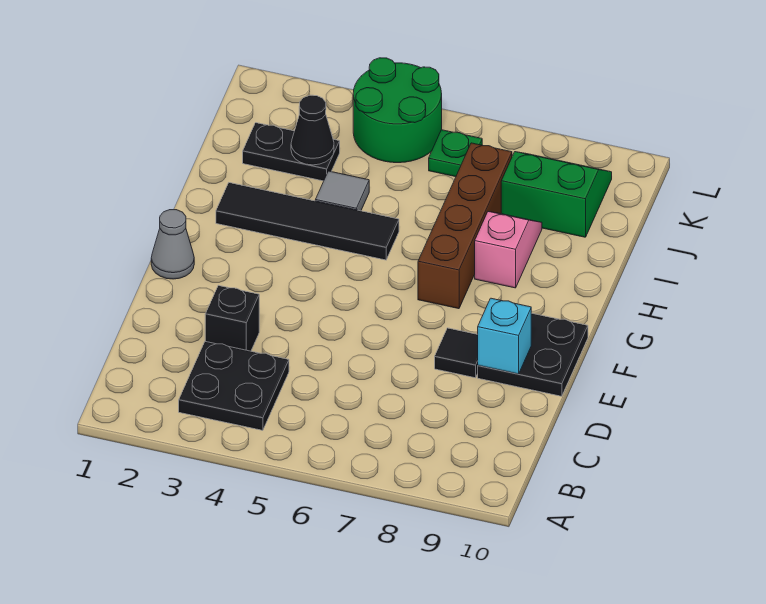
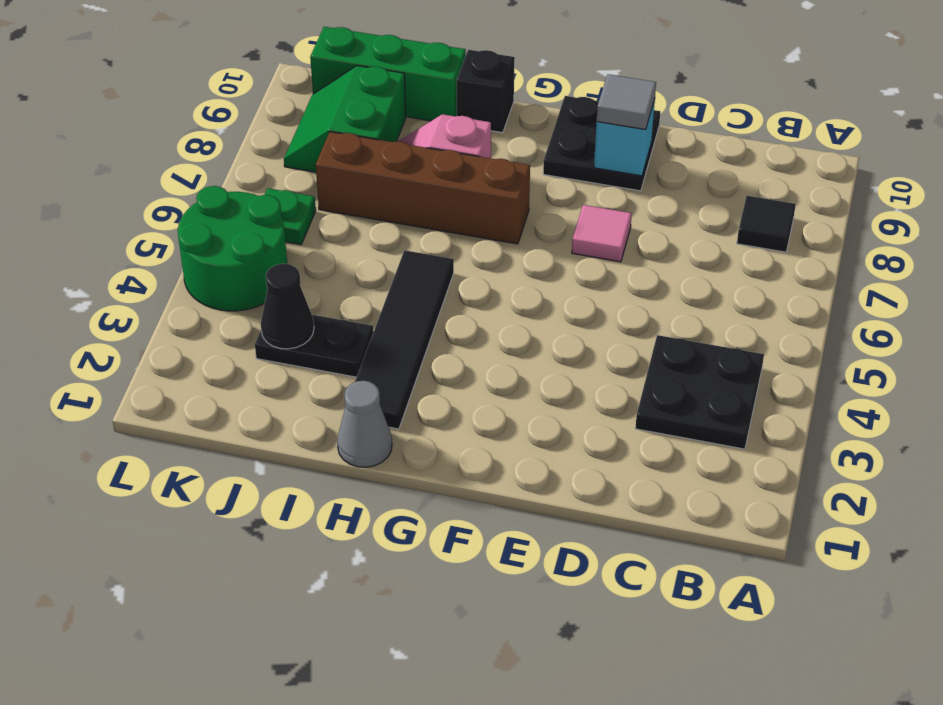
black 1x1 brick [205,285,259,351] -> black 1x1 brick moved to [457,50,515,133]
none -> pink 1x1 tile [572,205,632,262]
black 1x1 tile [435,328,478,378] -> black 1x1 tile moved to [737,196,796,252]
grey 1x1 cone [151,210,194,279] -> grey 1x1 cone moved to [337,381,392,467]
grey 1x1 tile [315,171,369,211] -> grey 1x1 tile moved to [597,74,656,130]
none -> green 1x3 brick [310,27,466,121]
black 1x2 plate [243,123,340,181] -> black 1x2 plate turned to [255,315,374,377]

